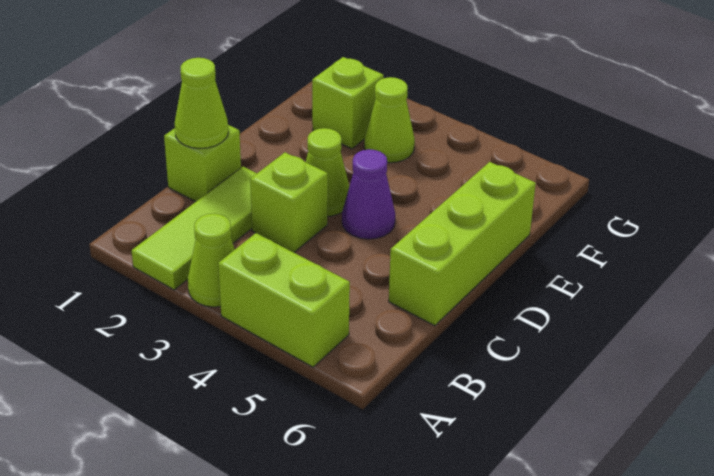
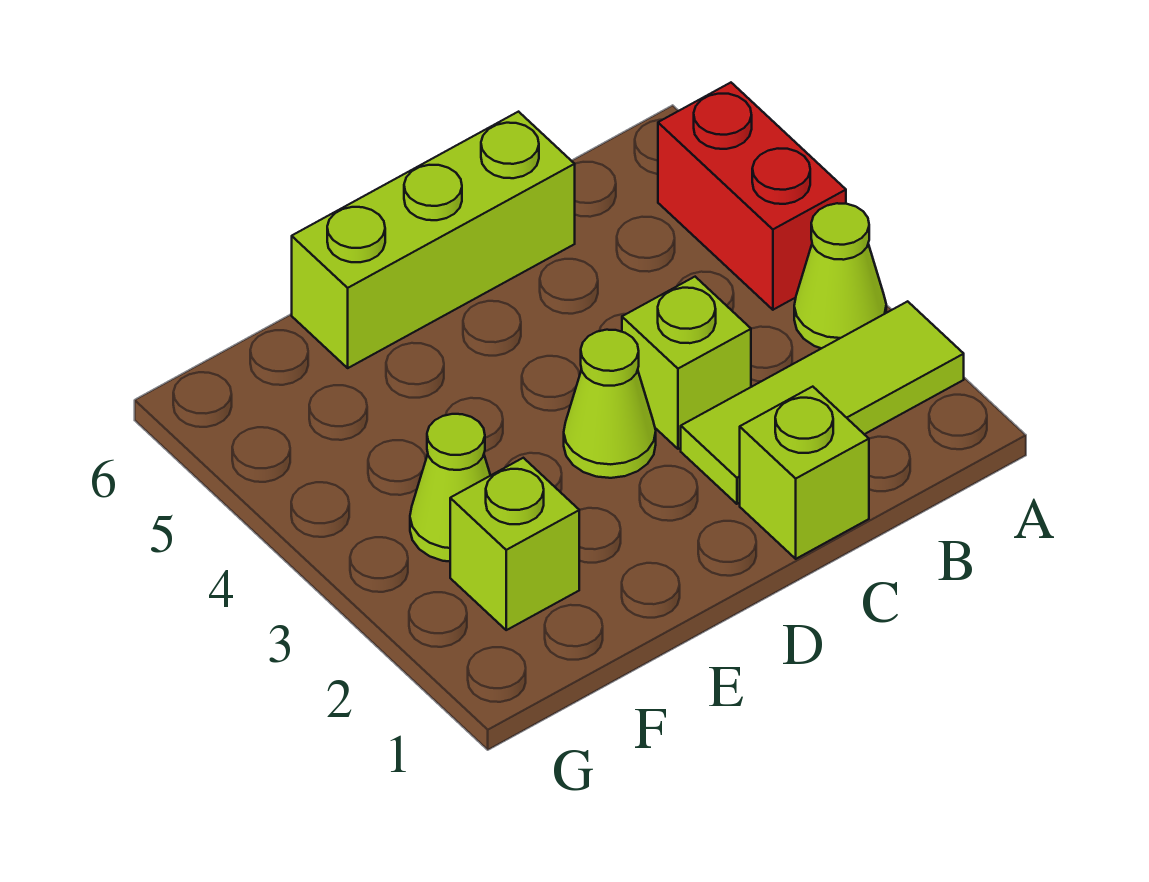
lime 1x2 brick [218,233,350,367] -> red 1x2 brick [658,83,846,310]
lime 1x1 cone [175,58,228,149] -> none
purple 1x1 cone [342,149,395,239] -> none

